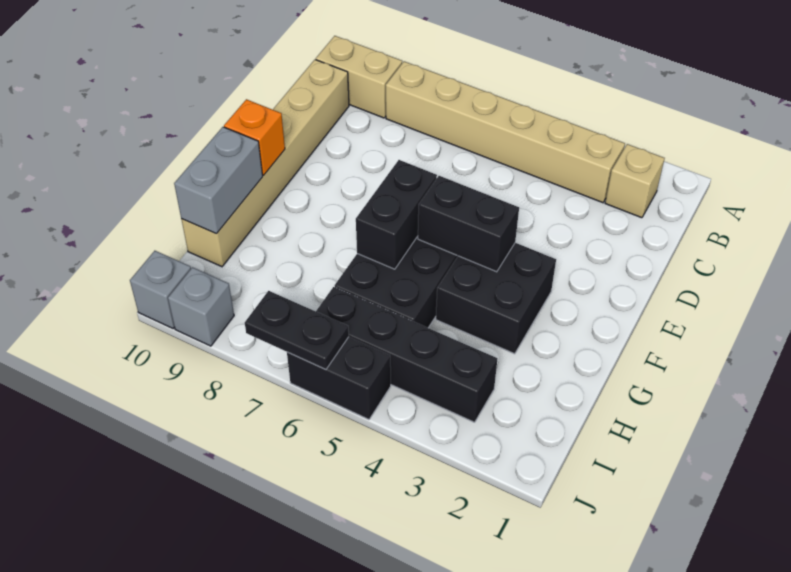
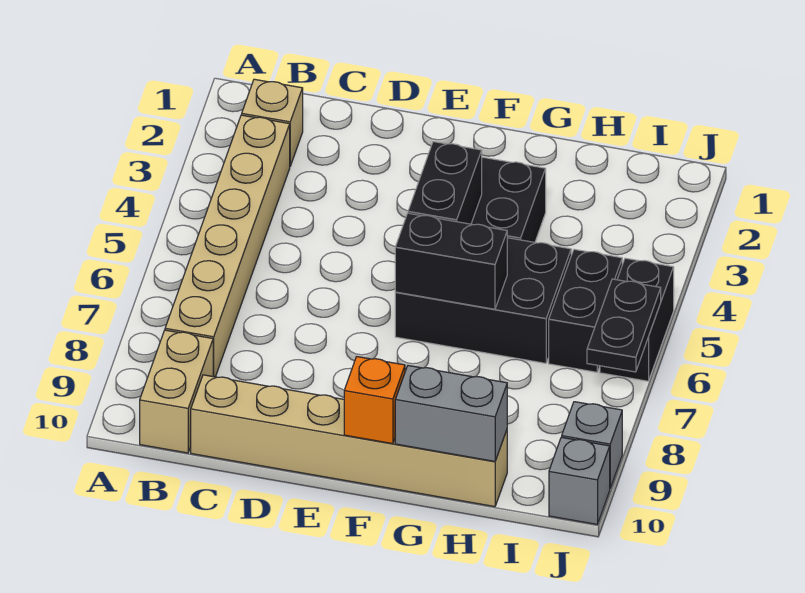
black 1x4 brick [316,287,497,422] -> black 1x2 brick [549,249,622,372]

